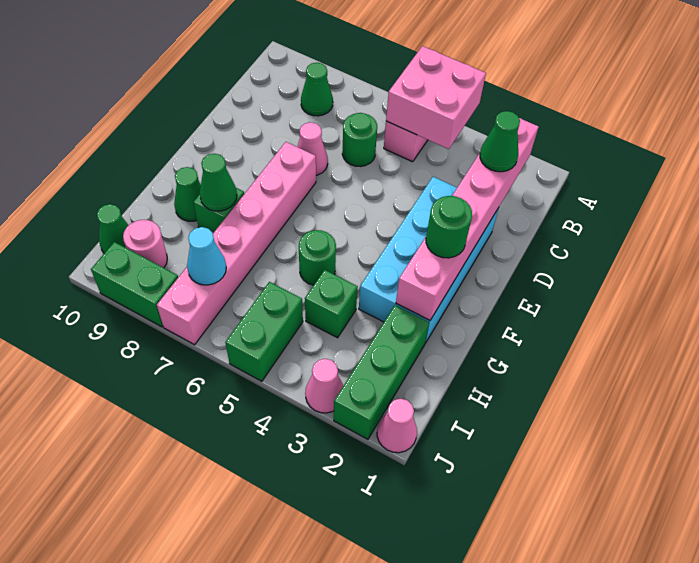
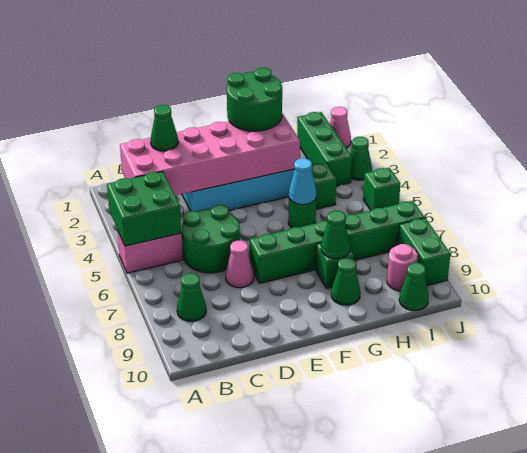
pink 2x2 brick [386,46,486,149] -> green 2x2 brick [107,172,181,246]
pink 1x6 brick [396,118,538,320] -> pink 2x6 brick [120,113,300,196]
green 1x1 round brick [342,113,377,167] -> green 2x2 round brick [181,205,240,273]
pink 1x6 brick [157,142,316,345] -> green 1x6 brick [249,201,425,283]
green 1x1 round brick [426,196,472,258] -> green 2x2 round brick [227,68,282,131]
green 1x3 brick [334,305,429,439] -> green 1x3 brick turned to [297,112,352,186]
green 1x2 brick [225,282,303,381] -> green 1x1 brick [363,168,400,210]
cyan 1x1 cone [187,227,226,285] -> cyan 1x1 cone moved to [289,158,316,205]
pink 1x1 cone [305,359,343,413] -> green 1x1 cone [350,137,372,180]

